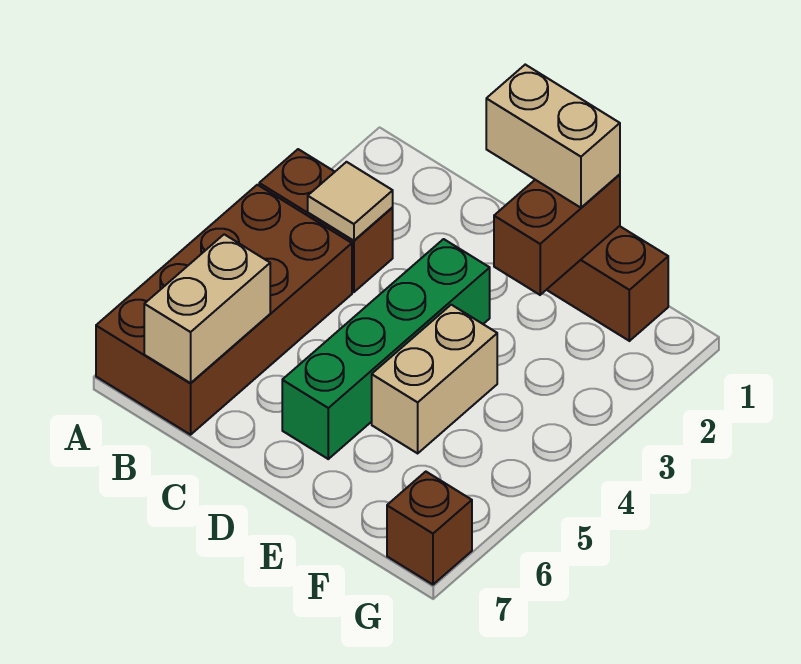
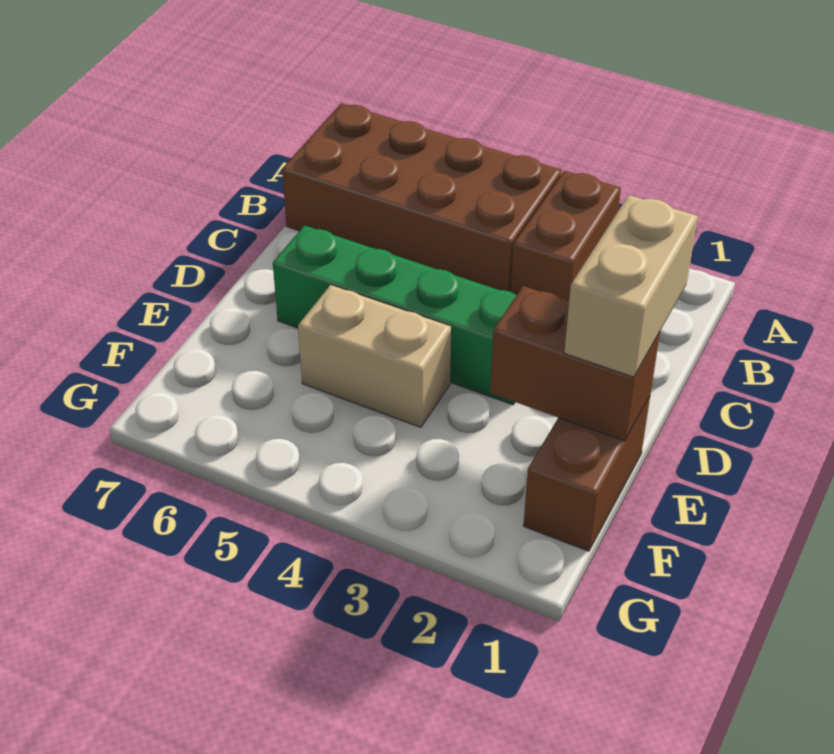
tan 1x1 tile [308,162,393,241] -> none
tan 1x2 brick [144,234,270,383] -> none
brown 1x1 brick [387,472,472,585] -> none

